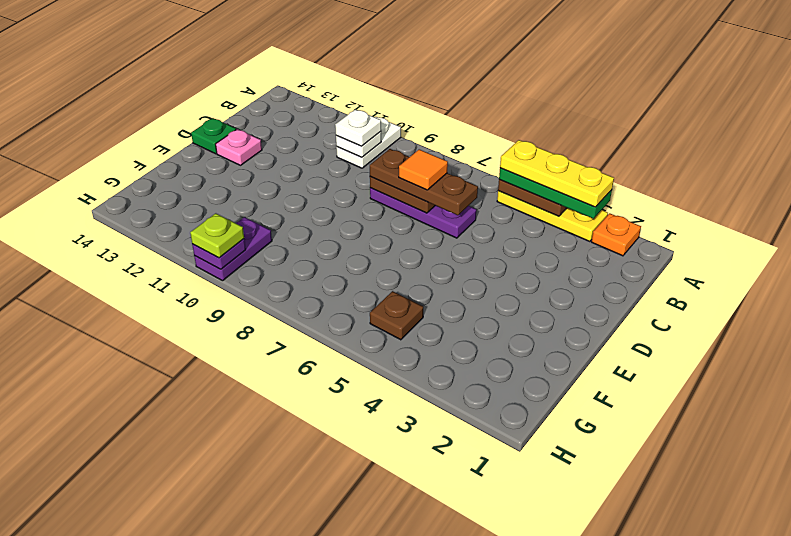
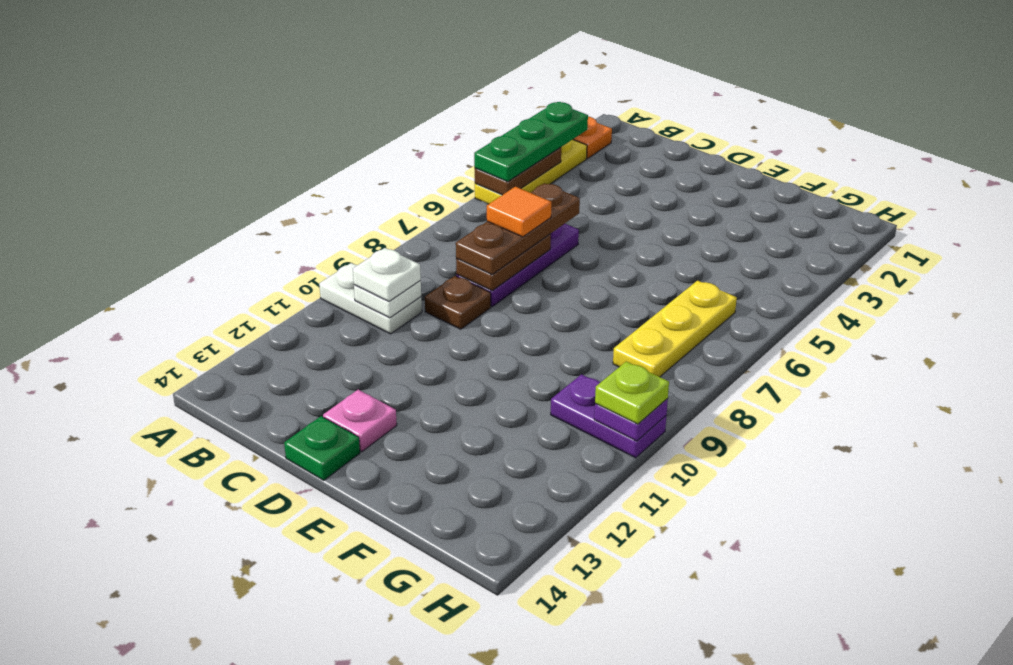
yellow 1x3 plate [500,140,614,207] -> yellow 1x3 plate moved to [613,281,737,377]
brown 1x1 plate [370,291,423,340] -> brown 1x1 plate moved to [425,276,491,329]

